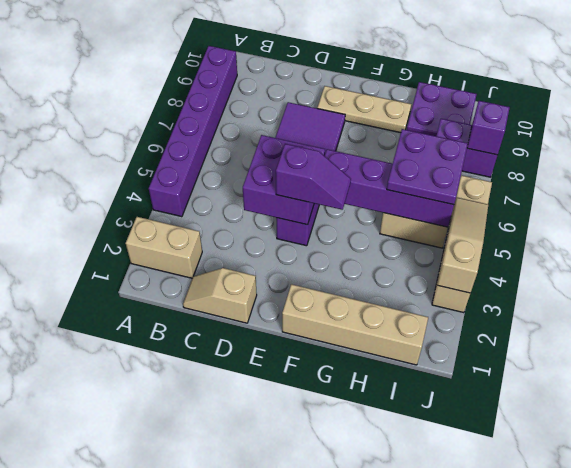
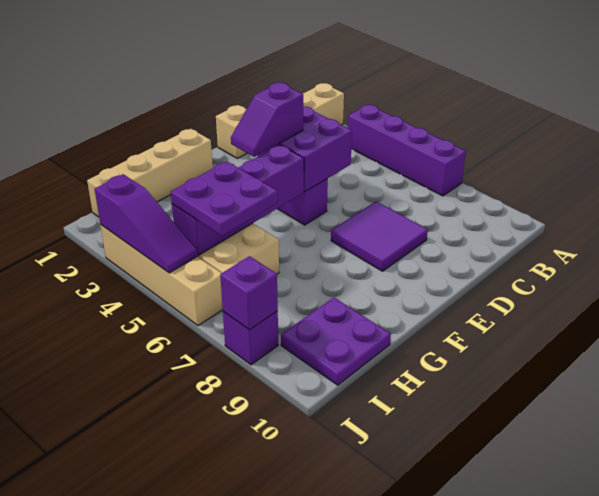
purple 1x6 brick [149,46,237,217] -> purple 1x4 brick [348,105,466,196]
tan 1x3 plate [317,86,411,133] -> none
purple 1x2 brick [437,119,497,177] -> purple 1x1 brick [223,311,278,365]
tan 1x3 slope [437,198,488,293] -> purple 1x3 slope [95,174,197,273]

